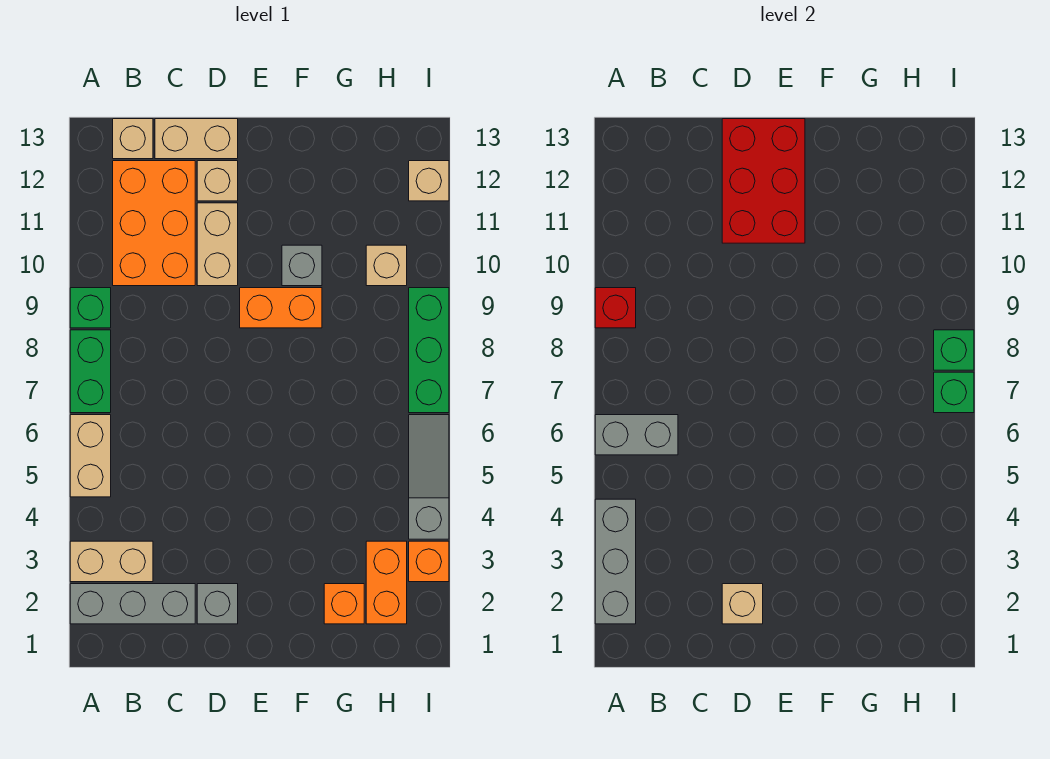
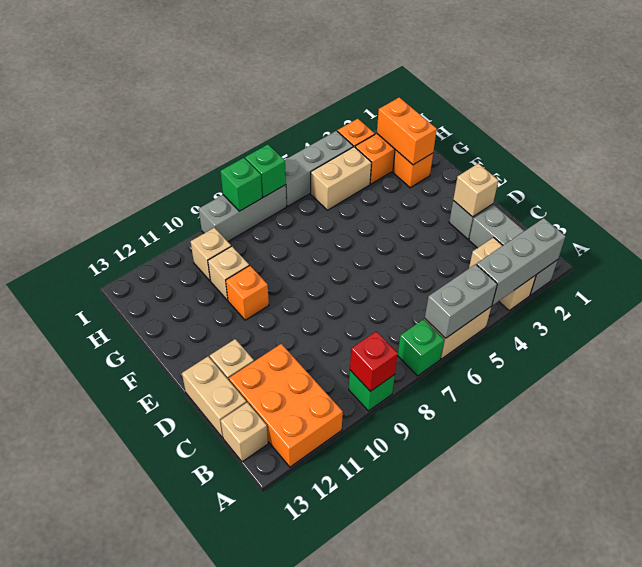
grey 1x2 brick [595,415,678,455] -> grey 1x2 brick turned to [425,264,497,338]
green 1x2 brick [70,330,111,413] -> green 1x1 brick [398,319,444,376]
orange 2x3 brick [113,161,195,286] -> orange 2x3 brick turned to [229,344,343,467]
tan 1x2 brick [197,203,238,286] -> tan 1x2 brick moved to [311,147,371,210]
red 2x3 brick [722,119,805,243] -> none
orange 1x2 brick [240,288,322,328] -> orange 1x2 brick moved to [377,97,437,165]
grey 1x1 brick [282,245,322,286] -> orange 1x1 brick [226,266,269,320]
grey 1x3 slope [409,415,449,539] -> grey 1x3 brick [285,131,353,206]
green 1x3 brick [409,288,449,413] -> grey 1x3 brick [199,185,286,242]
tan 1x1 brick [409,161,449,201] -> tan 1x1 brick moved to [208,246,249,300]

